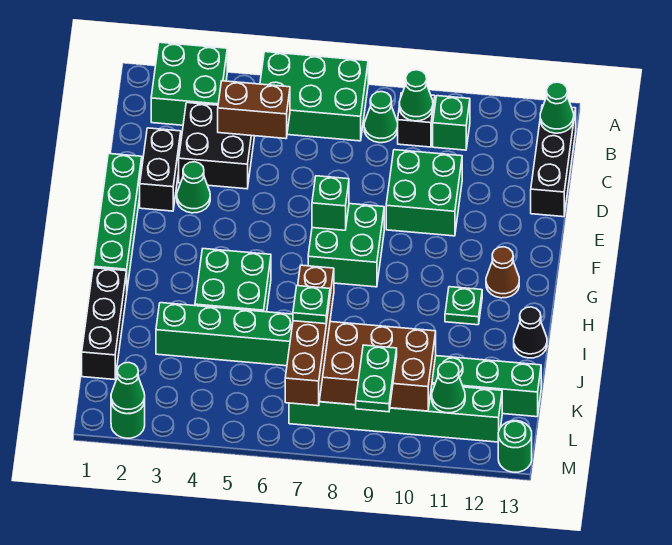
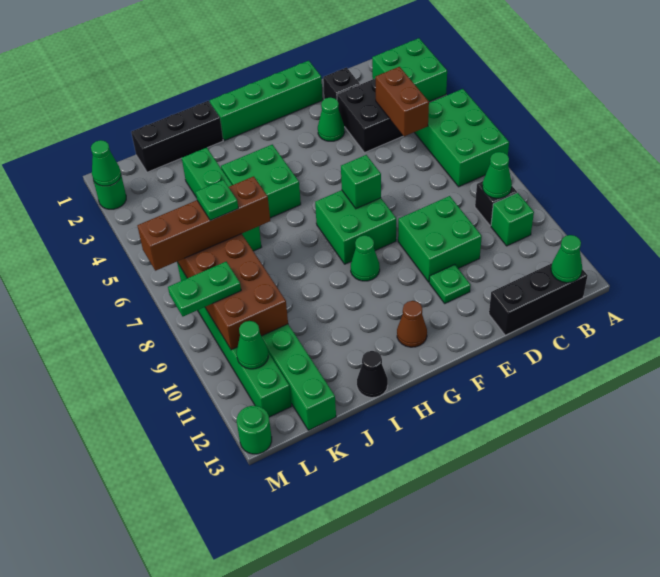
green 1x1 cone [364,92,398,143] -> green 1x1 cone moved to [351,235,380,281]
black 1x2 brick [140,128,181,211] -> black 1x1 brick [323,67,360,100]
green 1x1 plate [445,287,482,325] -> green 1x1 plate moved to [429,265,471,303]

